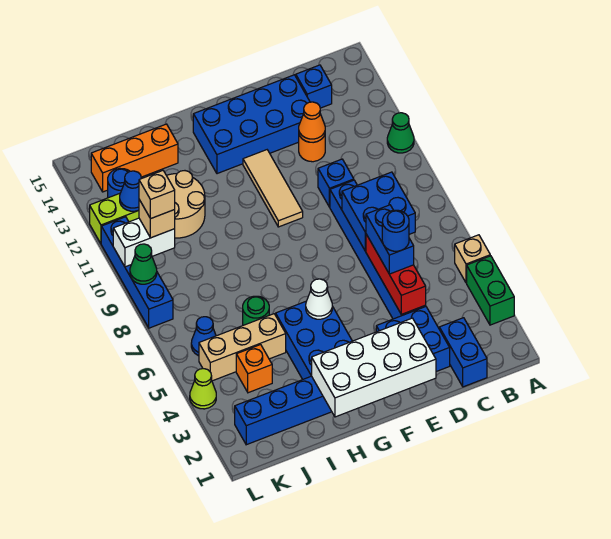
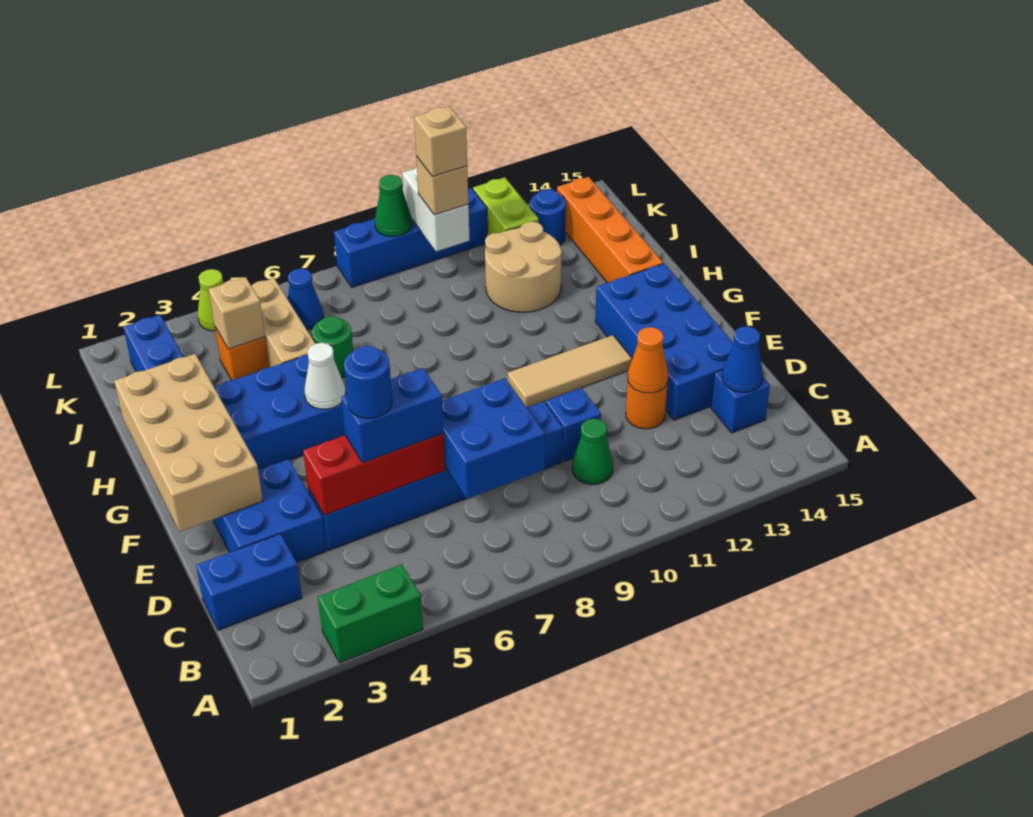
tan 1x1 brick [455,235,490,283] -> tan 1x1 brick moved to [209,277,265,349]
green 1x1 cone [387,113,414,153] -> green 1x1 cone moved to [572,419,613,484]
white 2x4 brick [312,318,436,417] -> tan 2x4 brick [114,354,263,532]
orange 1x3 brick [91,124,178,192] -> orange 1x4 brick [557,177,663,283]
blue 1x1 cone [120,171,141,211] -> blue 1x1 cone moved to [722,326,763,392]

